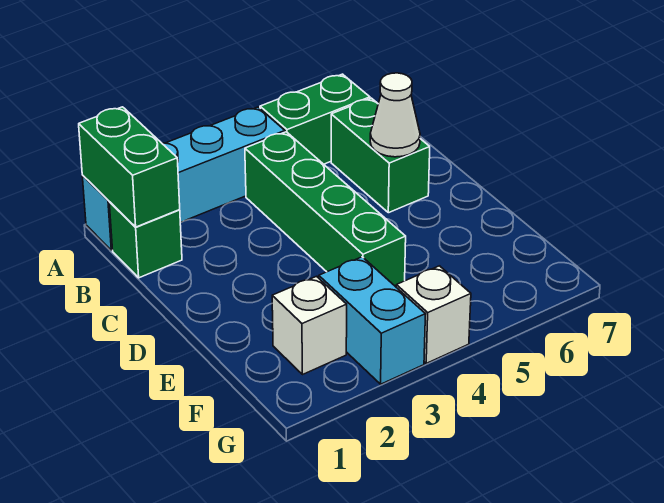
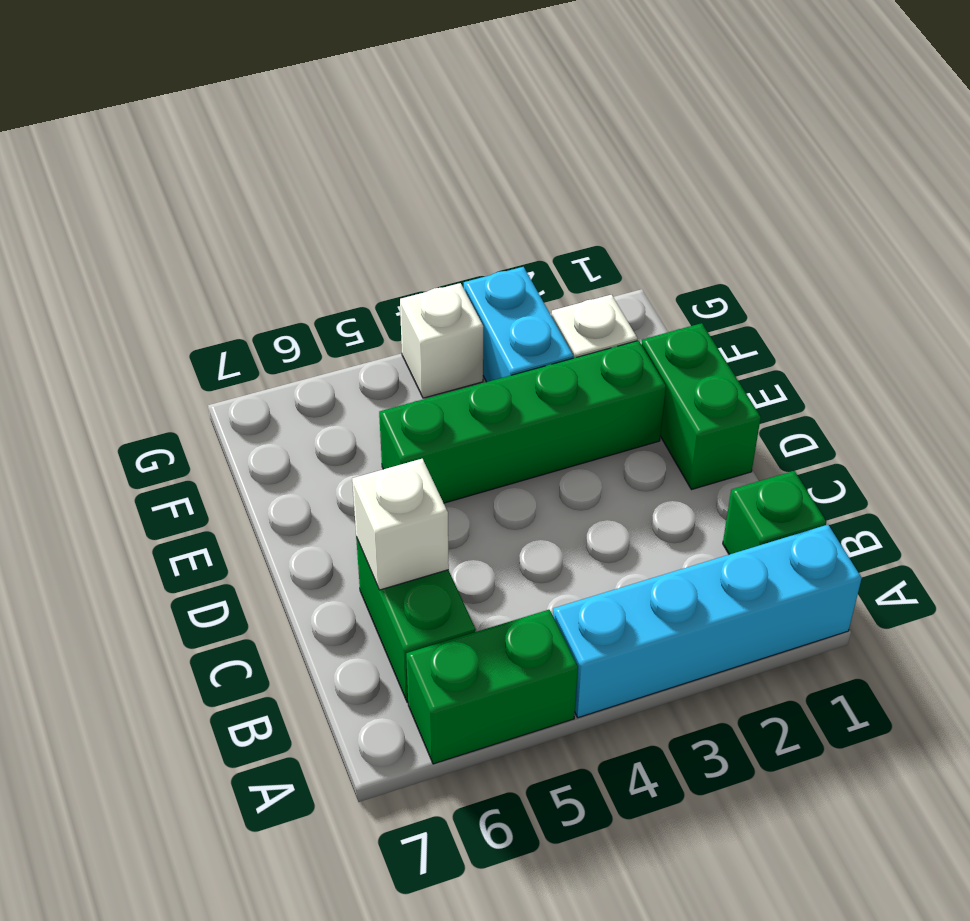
green 1x2 brick [79,107,180,227] -> green 1x2 brick moved to [641,323,761,490]
green 1x4 brick [245,132,406,287] -> green 1x4 brick turned to [379,340,666,503]
white 1x1 cone [370,73,420,157] -> white 1x1 brick [352,459,449,590]

